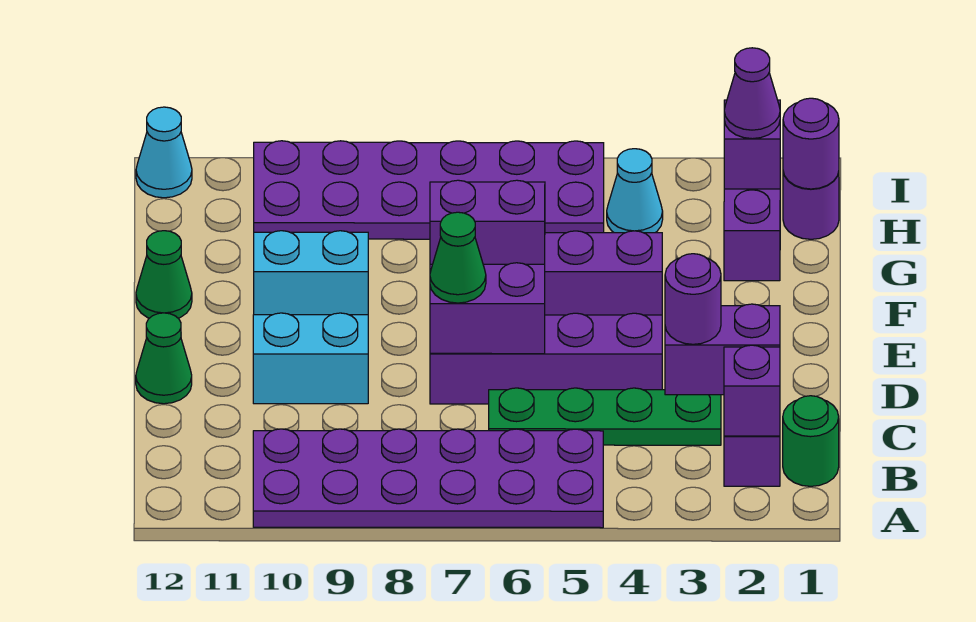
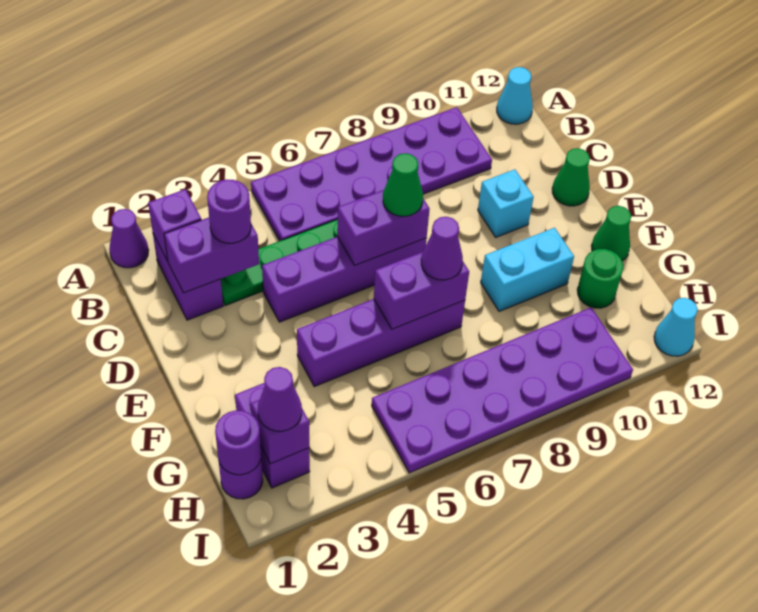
none -> purple 1x1 cone [109,209,149,268]
green 1x1 round brick [783,396,839,486] -> green 1x1 round brick moved to [577,249,623,308]
cyan 1x2 brick [253,313,368,404] -> cyan 1x1 brick [478,169,534,237]
none -> purple 1x1 cone [421,217,463,280]
cyan 1x1 cone [607,149,663,233] -> cyan 1x1 cone moved to [497,67,533,124]

